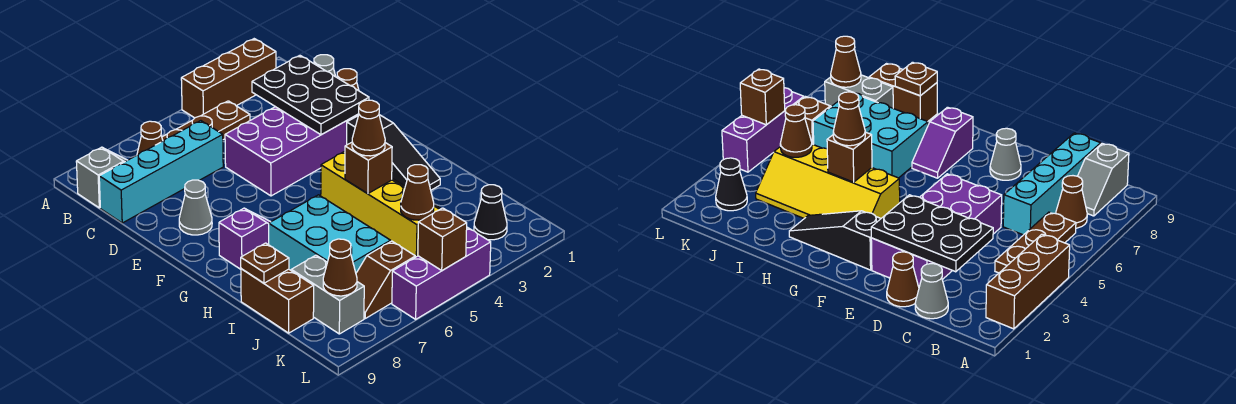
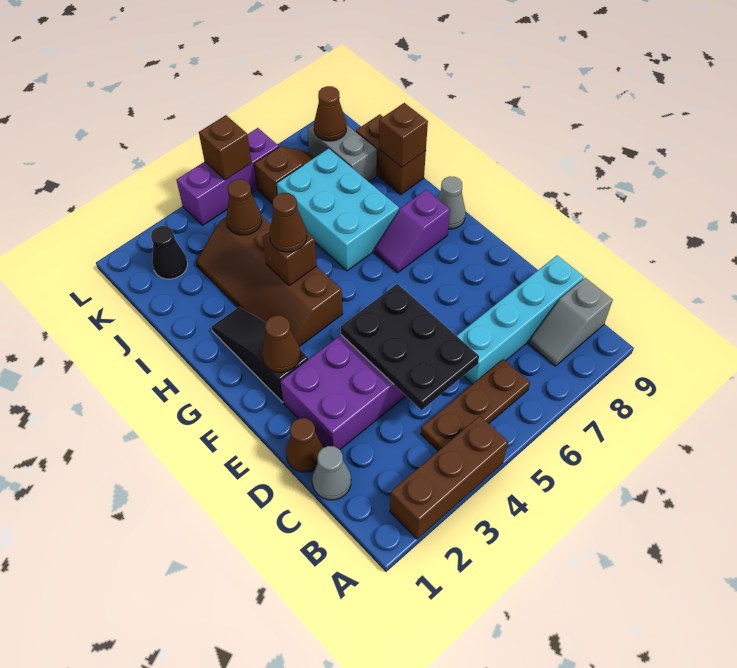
brown 1x1 cone [137,121,163,155] -> brown 1x1 cone moved to [262,316,301,372]
black 2x3 plate [252,56,369,135] -> black 2x3 plate moved to [341,284,479,410]
grey 1x1 cone [179,180,212,235] -> grey 1x1 cone moved to [438,176,466,229]
yellow 2x4 slope [321,151,441,257] -> brown 2x4 slope [196,216,343,347]
brown 1x1 plate [241,243,289,283] -> brown 1x1 brick [379,103,428,167]

